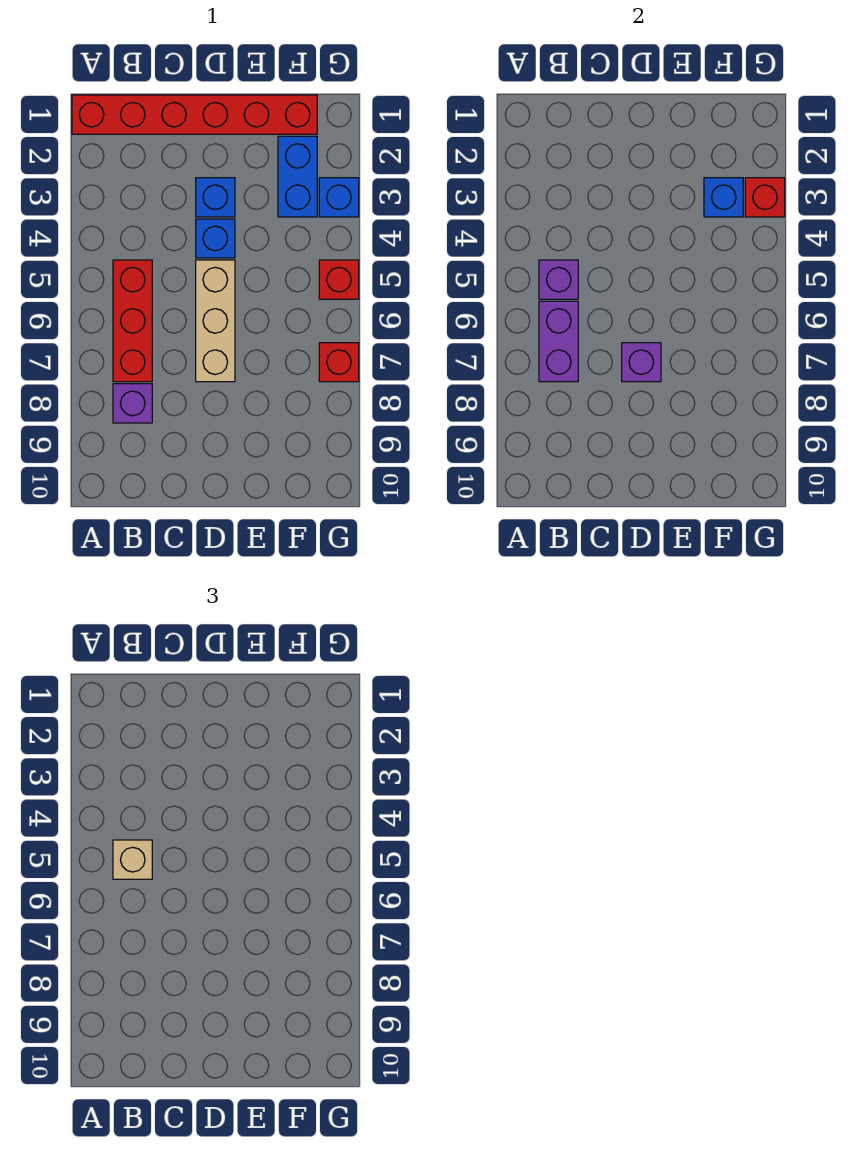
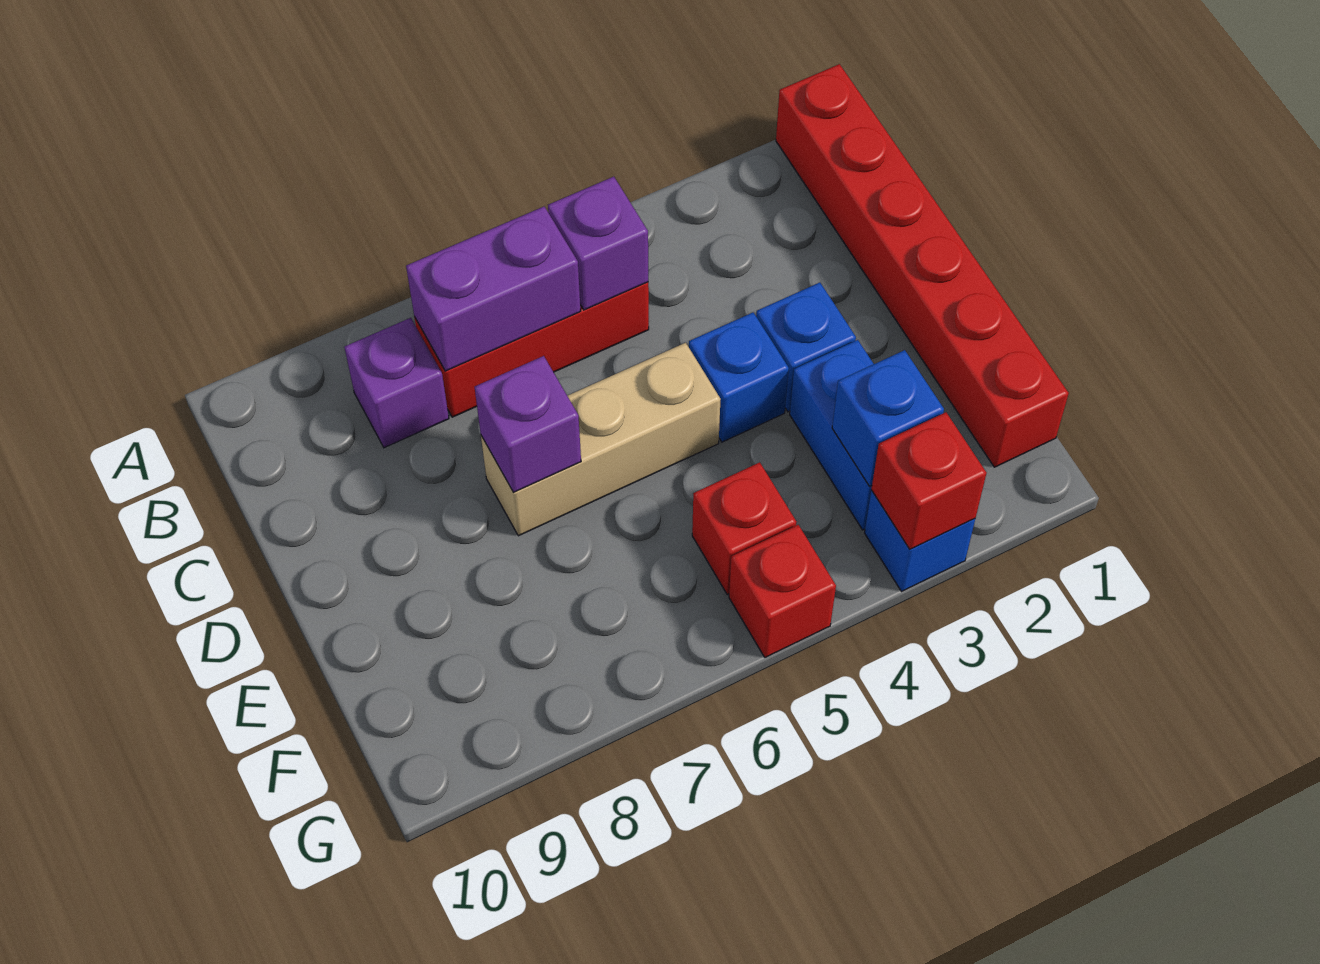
tan 1x1 brick [113,840,152,879] -> none
blue 1x2 brick [278,136,317,217] -> blue 1x2 brick turned to [790,340,874,530]
red 1x1 brick [319,343,359,382] -> red 1x1 brick moved to [692,462,796,595]

